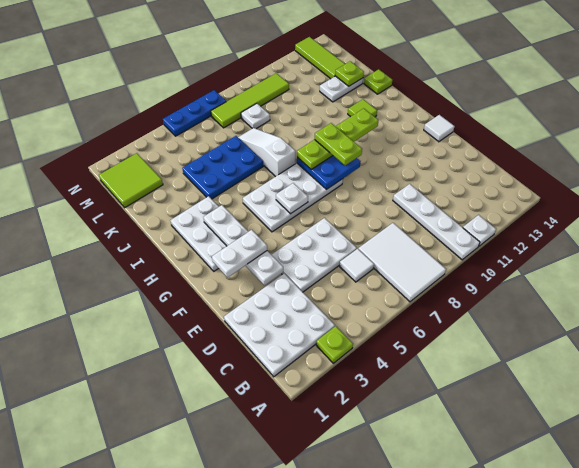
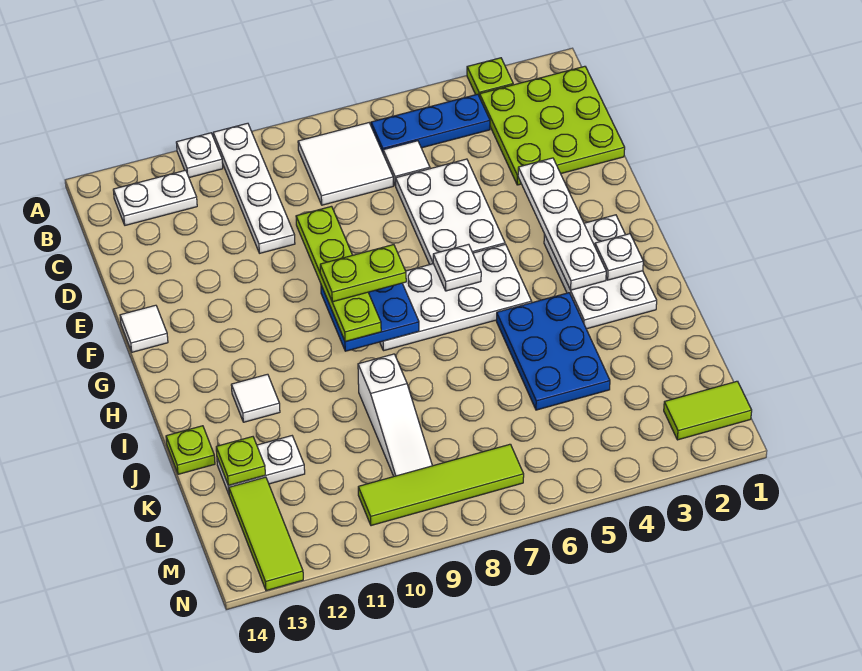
white 2x3 tile [358,223,446,302] -> white 2x2 tile [298,123,393,205]
white 3x3 plate [224,274,335,377] -> lime 3x3 plate [480,66,625,185]
white 2x3 plate [272,218,357,292] -> white 2x3 plate turned to [396,159,505,264]
white 1x2 plate [212,230,267,278] -> white 1x2 plate moved to [113,170,197,225]
lime 1x2 plate [315,123,362,165] -> lime 1x2 plate turned to [320,245,406,302]
lime 1x4 plate [297,109,379,170] -> lime 1x4 plate turned to [296,206,381,342]
white 1x3 slope [238,128,295,177] -> white 1x3 slope moved to [358,354,432,476]
lime 1x1 tile [348,99,377,117] -> white 1x1 tile [231,374,280,422]
blue 2x3 plate [182,136,263,199] -> blue 2x3 plate turned to [496,293,610,410]
lime 2x2 tile [99,153,163,208] -> lime 1x2 tile [664,381,752,440]
white 1x1 plate [241,104,270,129] -> white 1x1 plate moved to [595,234,643,280]
blue 1x3 plate [163,90,226,136] -> blue 1x3 plate moved to [371,94,490,152]

